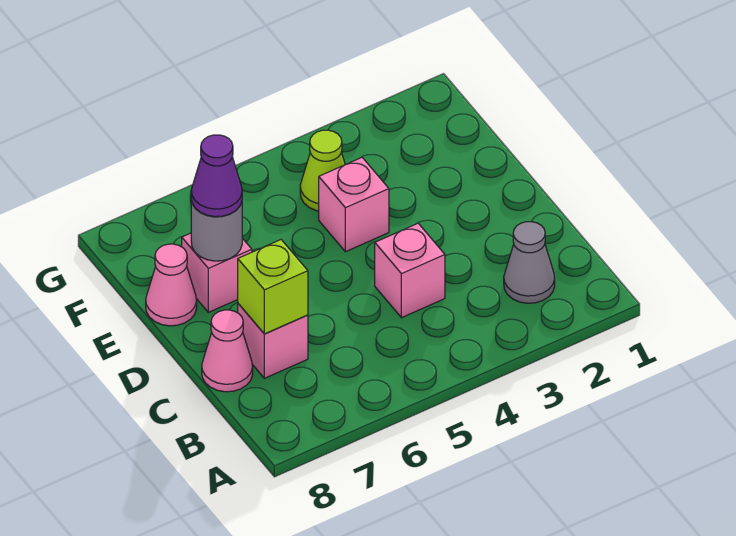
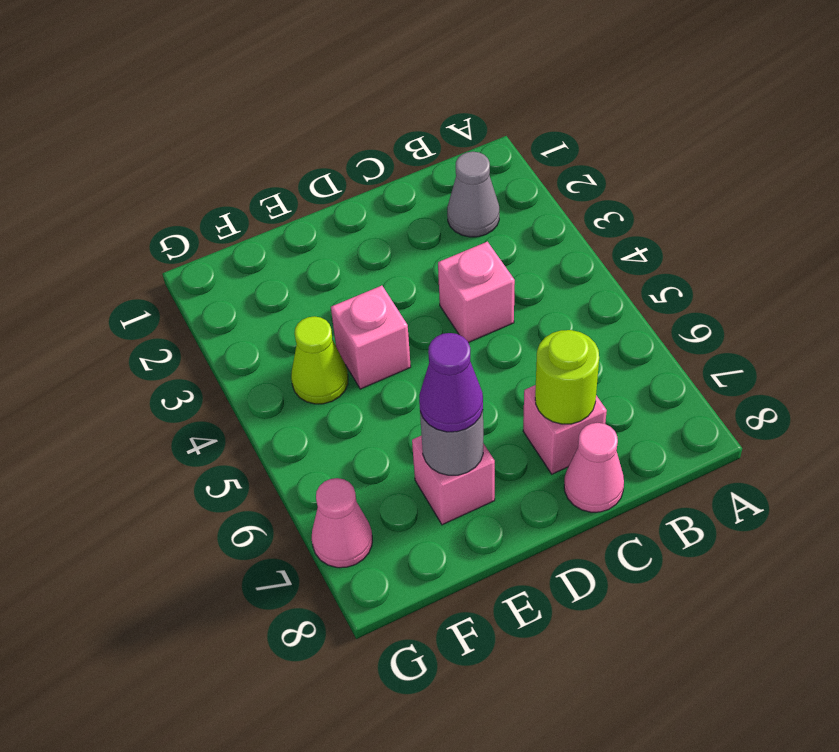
lime 1x1 brick [238,240,308,334] -> lime 1x1 round brick [535,330,599,424]
pink 1x1 cone [146,244,197,326] -> pink 1x1 cone moved to [312,478,372,568]

